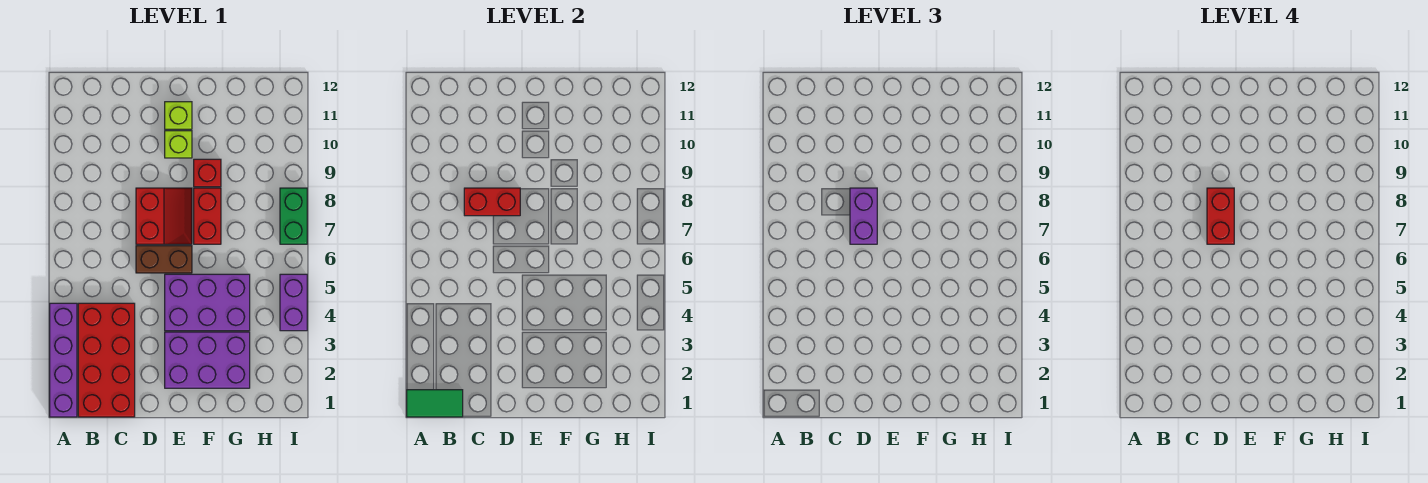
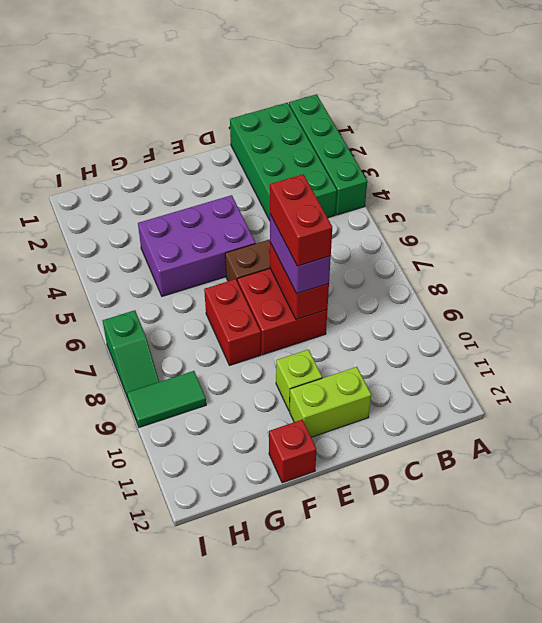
purple 1x4 brick [50,303,77,417] -> green 1x4 brick [289,94,367,215]
green 1x2 tile [407,390,463,417] -> green 1x2 tile moved to [127,371,206,427]
red 2x4 brick [78,303,135,417] -> green 2x4 brick [230,103,337,220]
red 1x2 brick [464,188,520,216] -> red 1x2 brick turned to [270,242,329,320]
red 2x2 slope [136,188,192,244] -> red 2x2 brick [237,269,327,355]
purple 2x3 brick [165,332,250,388] -> none
lime 1x1 brick [165,102,192,129] -> lime 1x2 brick [290,367,371,437]
red 1x1 brick [194,159,221,187] -> red 1x1 brick moved to [269,420,316,483]
purple 1x2 brick [280,274,307,331] -> none
green 1x2 brick [280,188,307,244] -> green 1x2 slope [103,310,159,398]

